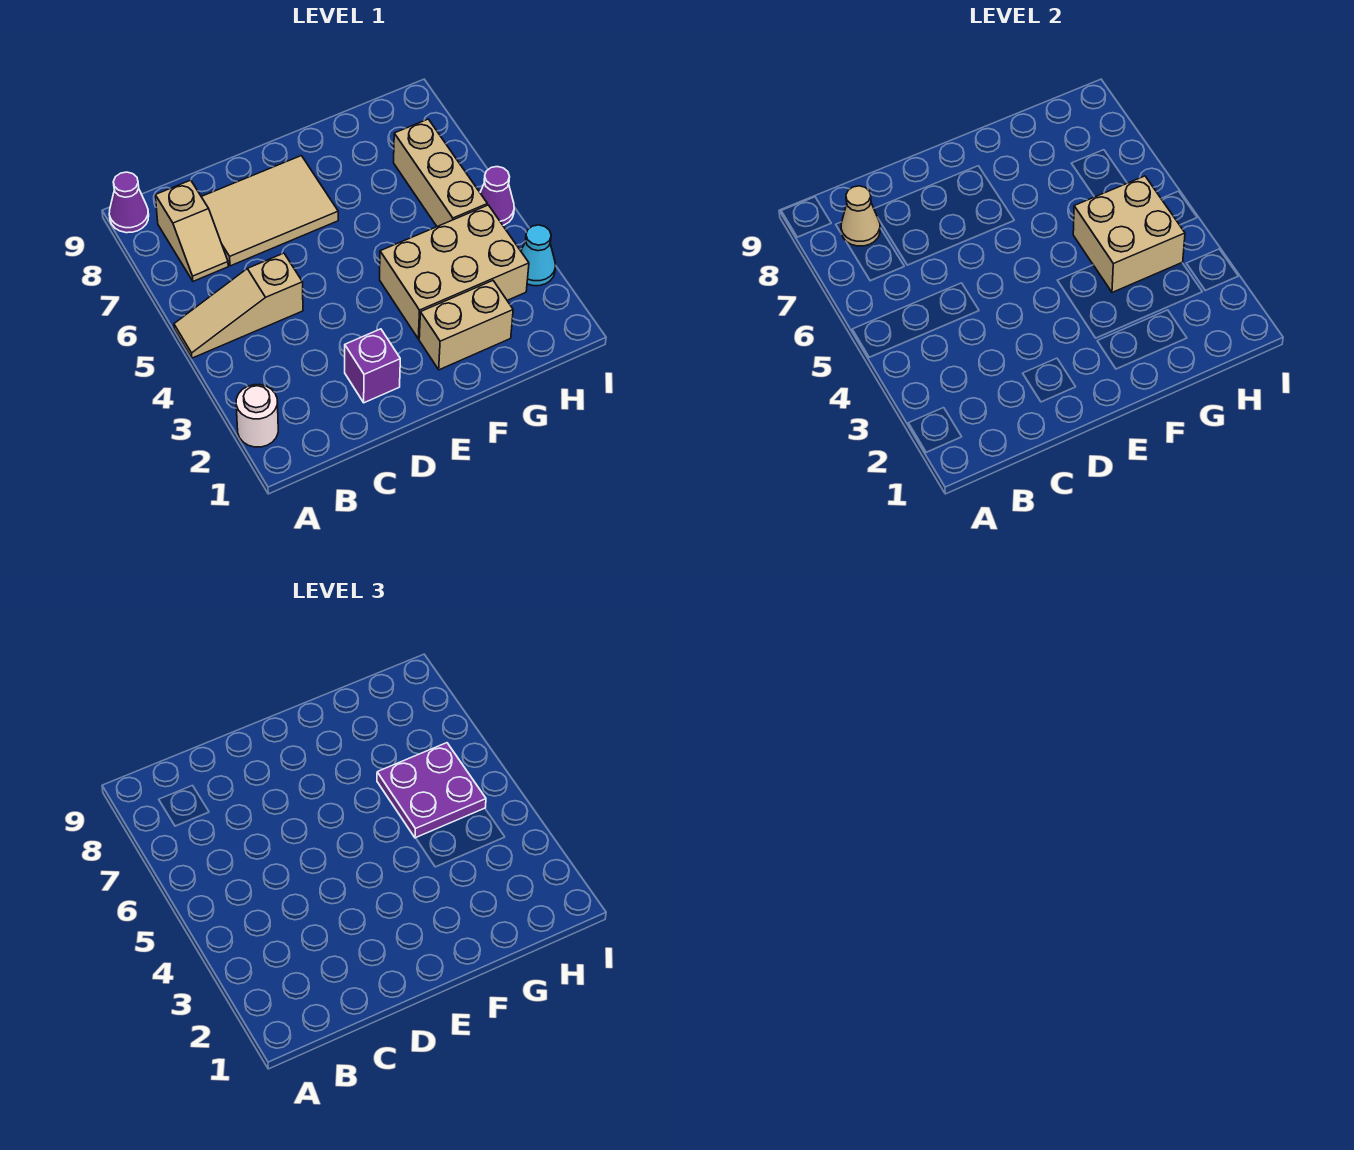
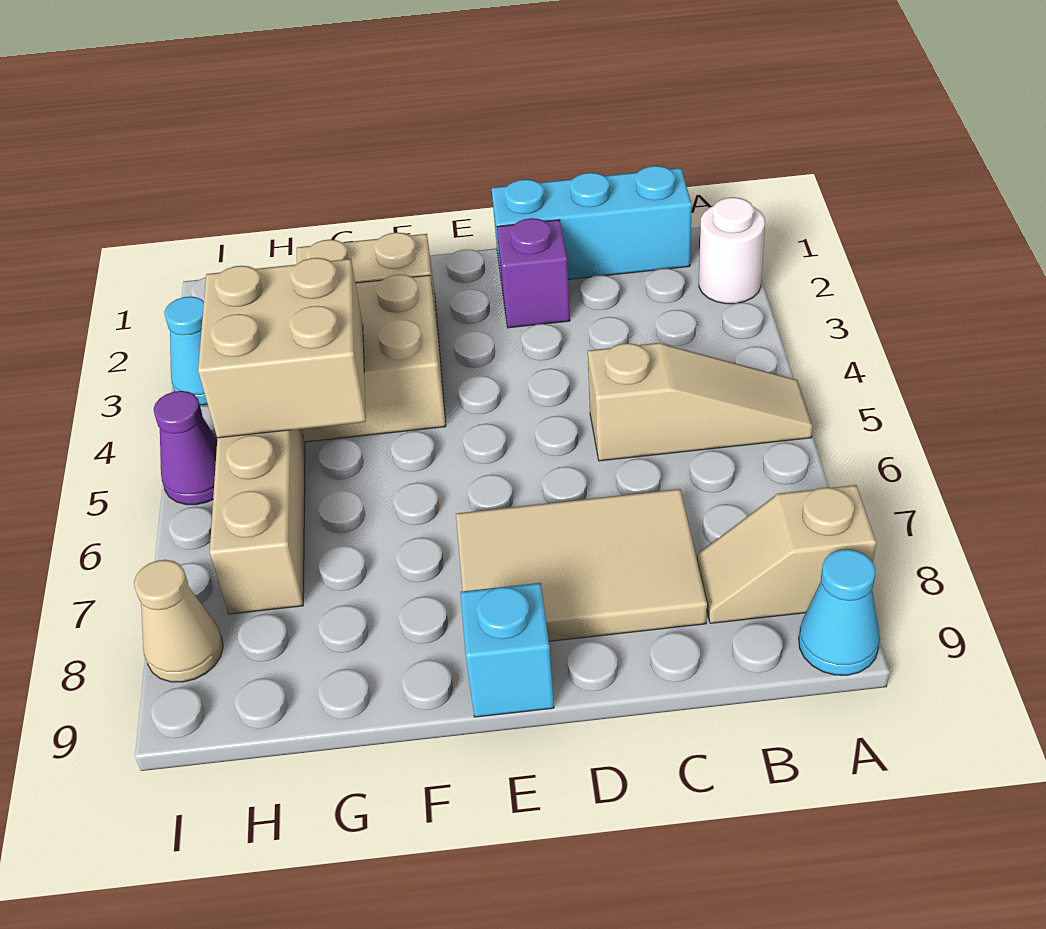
purple 1x1 cone [109,172,149,233] -> cyan 1x1 cone [799,549,880,675]
none -> cyan 1x3 brick [492,166,692,283]
tan 1x2 slope [155,180,228,281] -> tan 1x2 slope turned to [697,485,876,623]
tan 1x1 cone [841,186,880,246] -> tan 1x1 cone moved to [134,560,223,682]
none -> cyan 1x1 brick [460,583,554,717]
purple 2x2 plate [377,743,486,838] -> none

